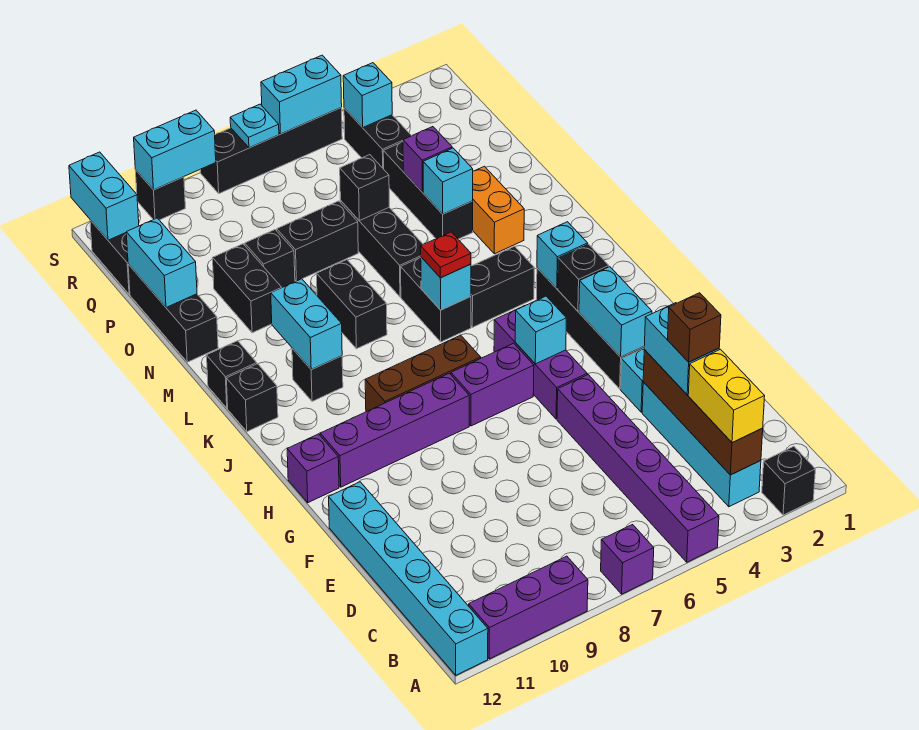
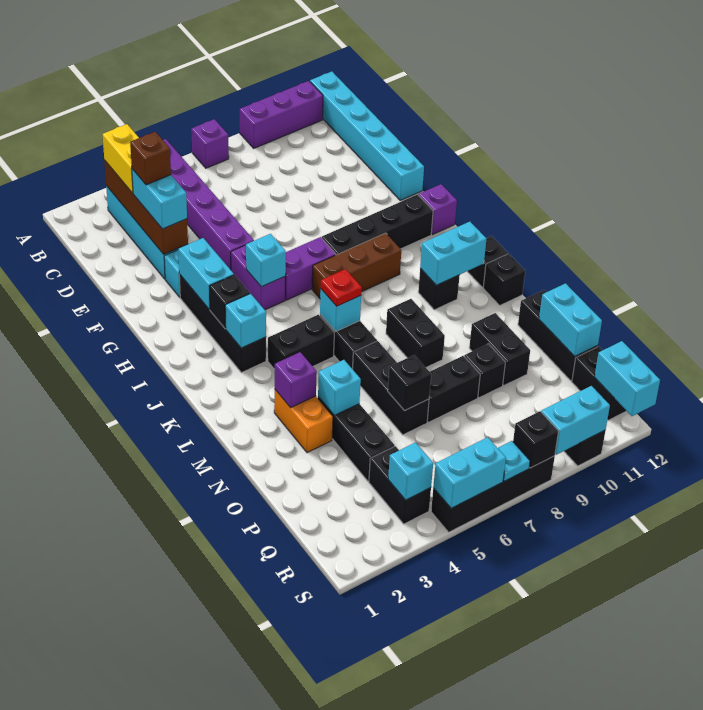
black 1x1 brick [762,446,815,515] -> black 1x1 brick moved to [513,411,559,468]
purple 1x3 brick [494,306,587,419] -> purple 1x2 brick [231,245,286,310]
purple 1x4 brick [320,373,469,487] -> black 1x4 brick [322,195,433,255]
cyan 1x2 brick [271,279,342,370] -> cyan 1x2 brick turned to [420,222,486,285]
purple 1x1 brick [403,127,452,192] -> purple 1x1 brick moved to [275,352,317,408]

